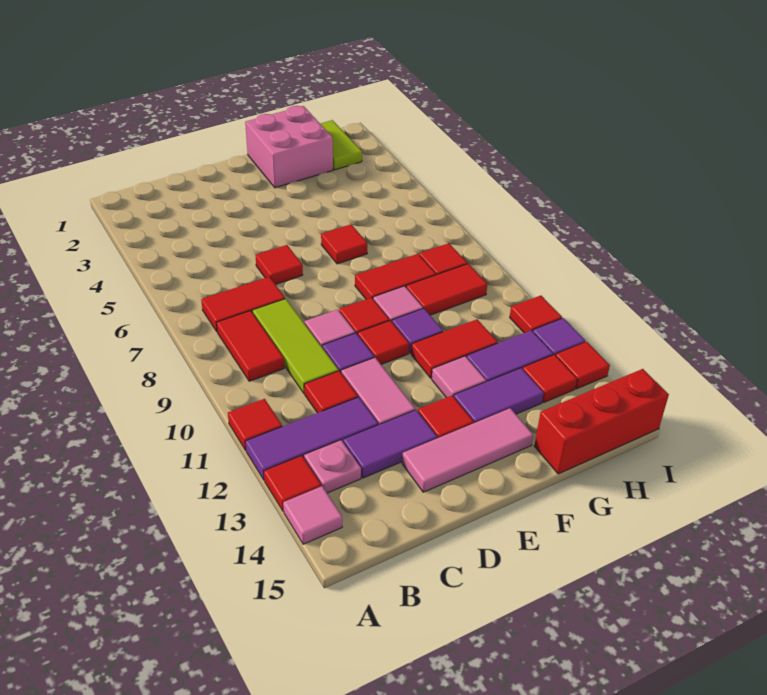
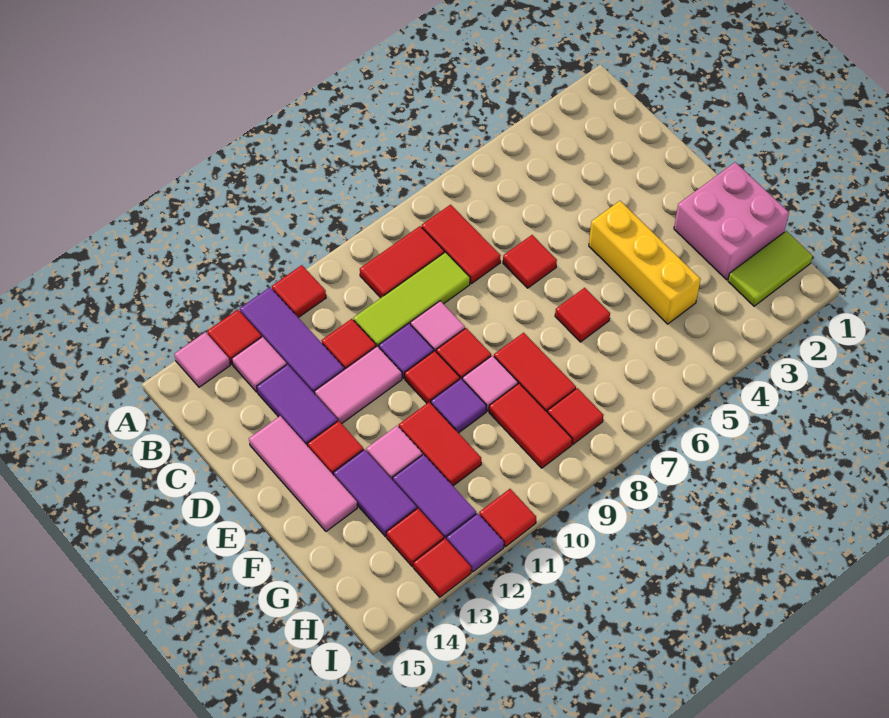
pink 1x1 plate [304,440,361,493] -> pink 1x1 tile [232,337,287,392]
none -> yellow 1x3 brick [589,201,701,324]
red 1x3 brick [534,369,669,474] -> none

